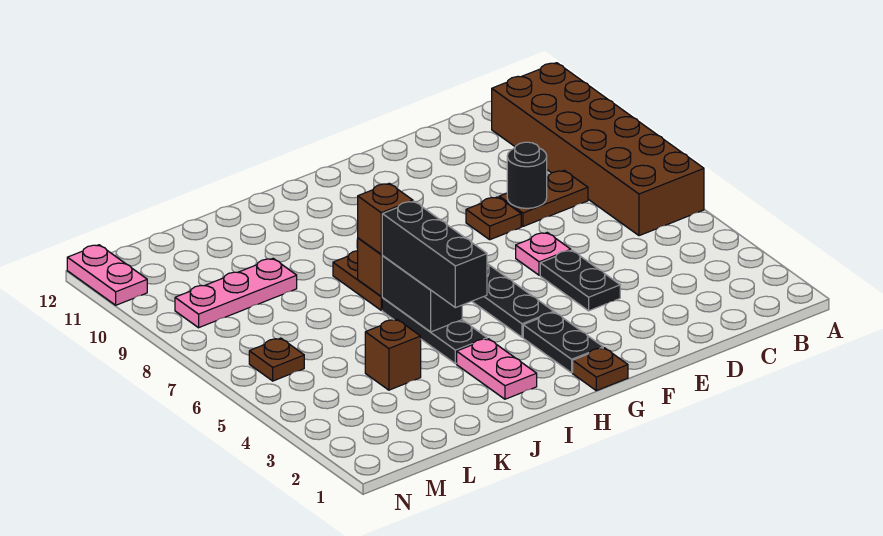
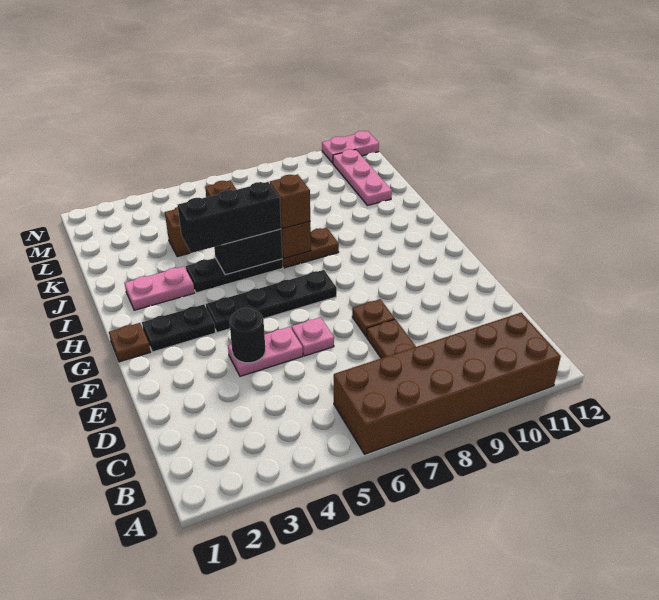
black 1x1 round brick [507,142,547,208] -> black 1x1 round brick moved to [229,308,265,363]
black 1x2 plate [540,250,620,311] -> pink 1x2 plate [228,327,303,376]
pink 1x3 plate [175,258,297,328] -> pink 1x3 plate moved to [333,149,392,206]

